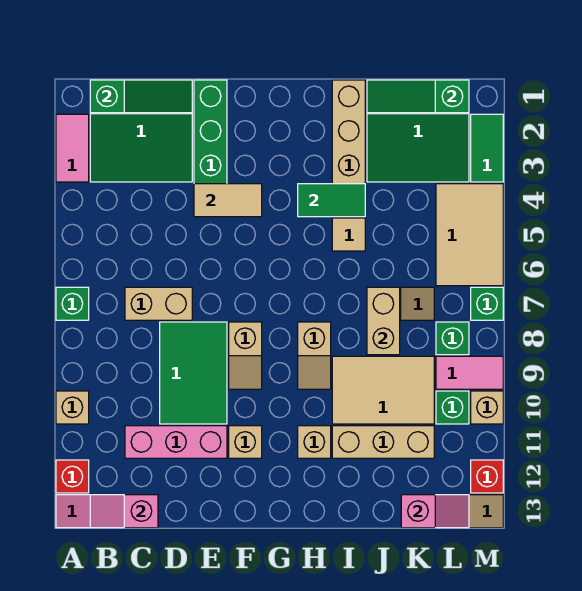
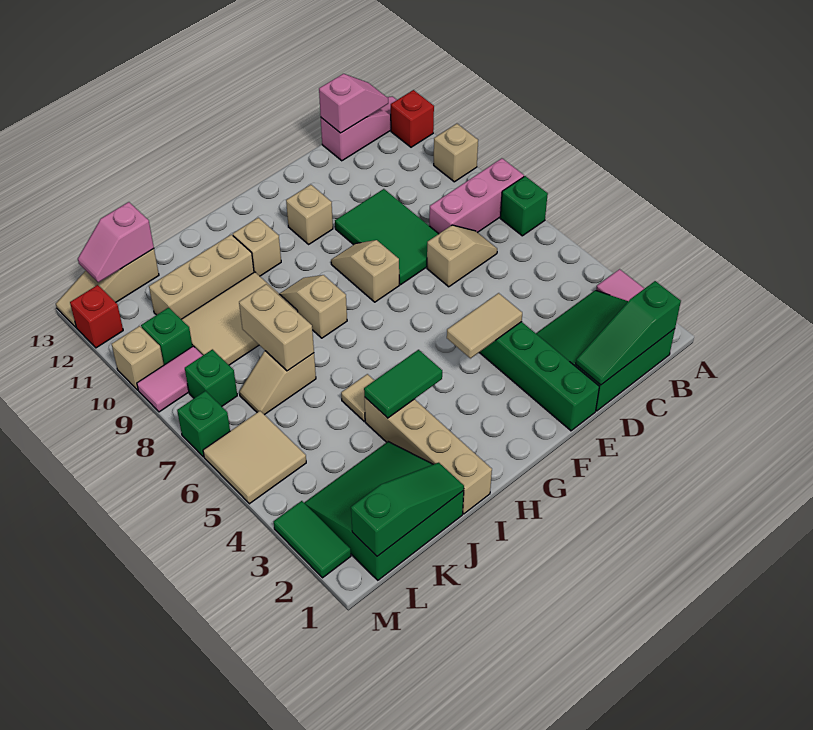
tan 1x2 brick [125,287,192,320] -> tan 1x2 slope [427,225,497,287]
pink 1x3 brick [125,426,227,458] -> pink 1x3 brick moved to [429,158,524,234]
tan 2x3 tile [436,184,503,286] -> tan 2x2 tile [203,411,306,504]

